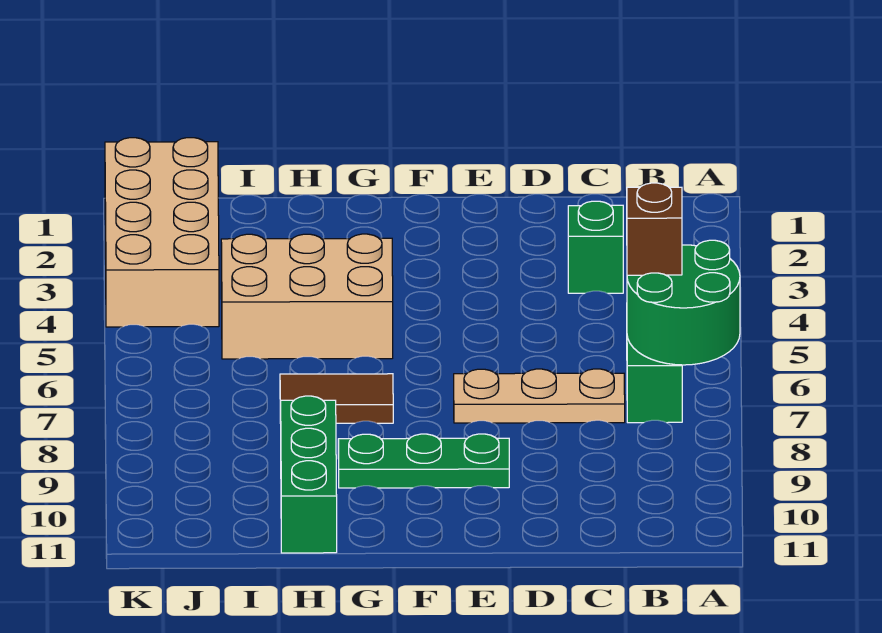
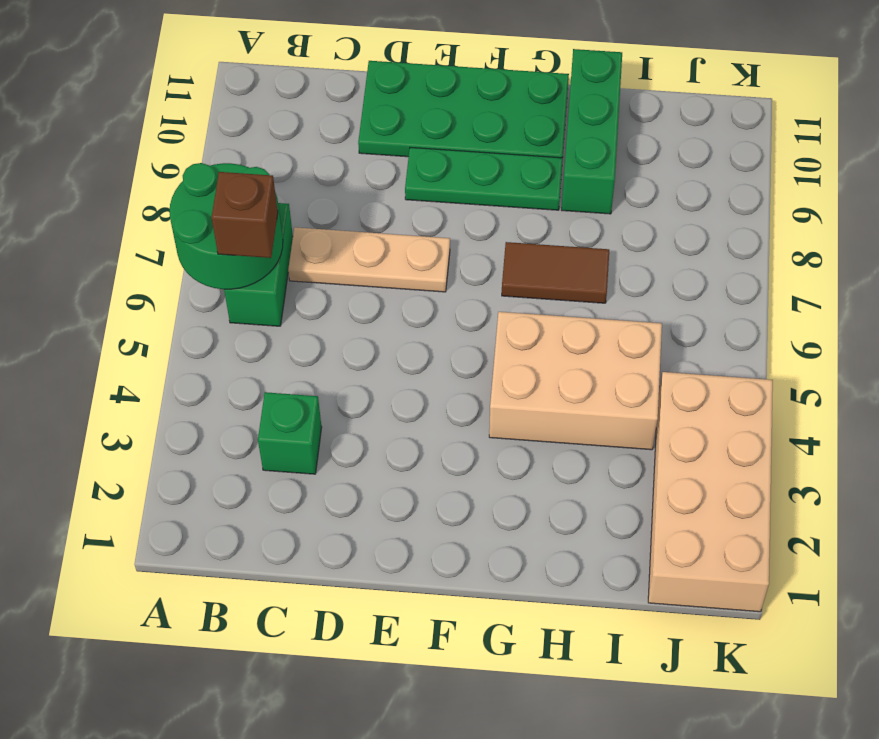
none -> green 2x4 plate [358,61,569,158]

